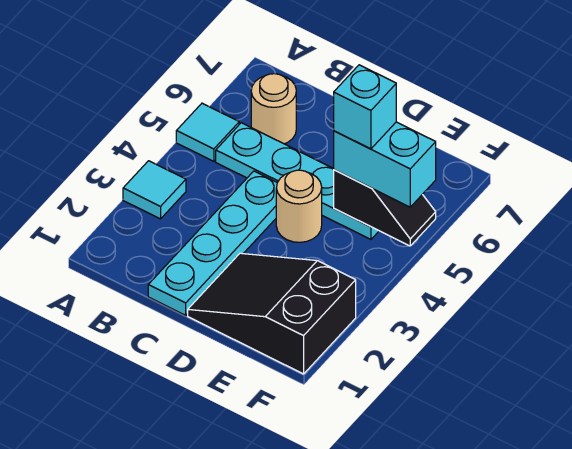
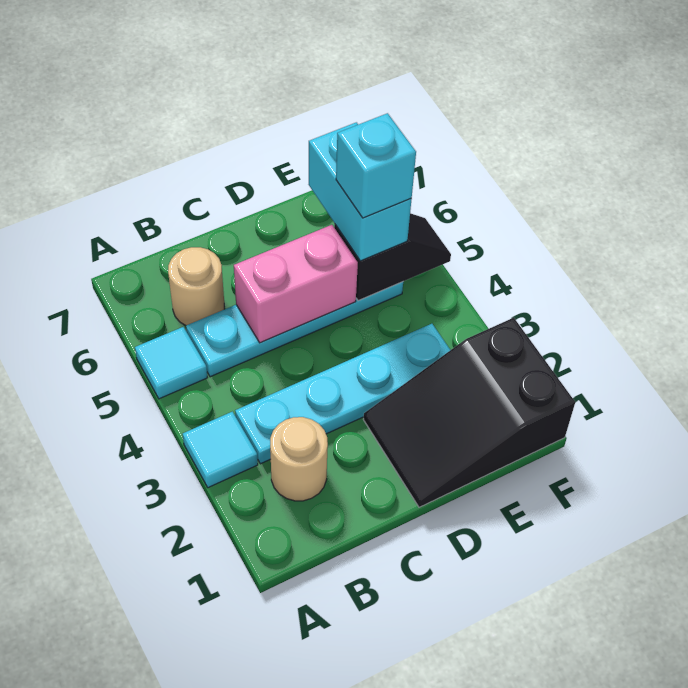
cyan 1x4 plate [148,171,277,315] -> cyan 1x4 plate turned to [235,324,450,464]
none -> pink 1x2 brick [234,225,358,343]
tan 1x1 round brick [276,170,322,242] -> tan 1x1 round brick moved to [270,417,328,501]
cyan 1x2 brick [334,122,436,207] -> cyan 1x2 brick turned to [309,122,412,261]

